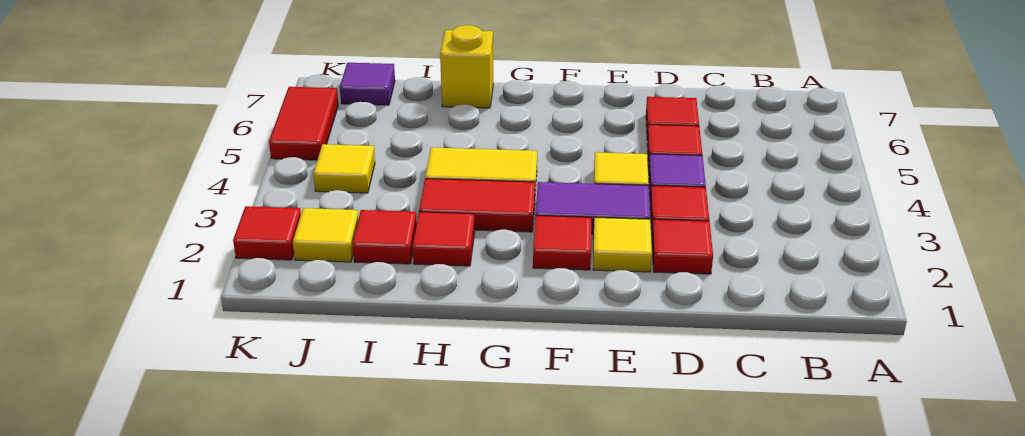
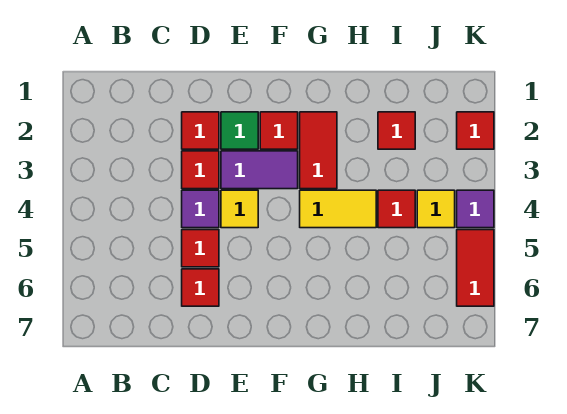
yellow 1x1 tile [593,217,652,272] -> green 1x1 tile [221,112,258,149]
red 1x2 tile [419,179,535,232] -> red 1x2 tile turned to [300,112,337,189]
red 1x1 tile [413,212,475,266] -> red 1x1 tile moved to [378,190,415,228]
yellow 1x1 brick [440,25,493,108] -> none
yellow 1x1 tile [293,208,359,262] -> none
purple 1x1 tile [340,63,395,105] -> purple 1x1 tile moved to [457,190,494,228]

